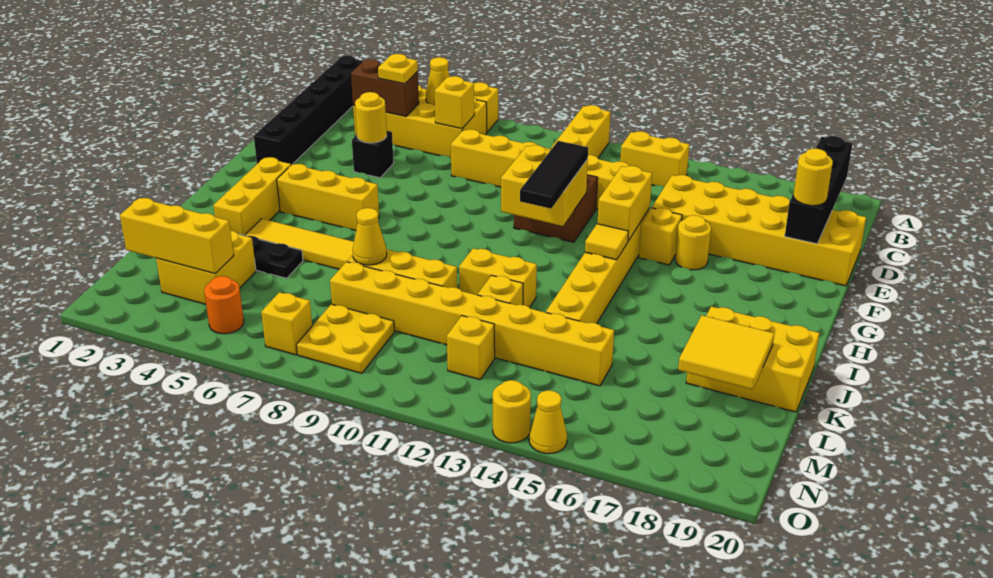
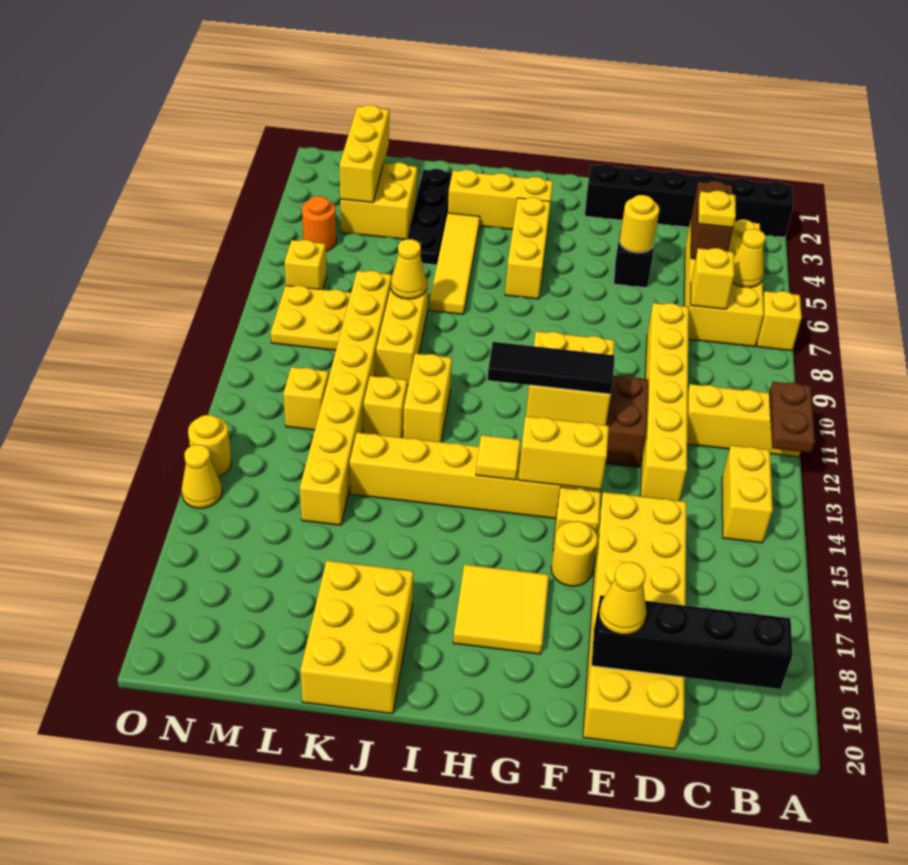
none -> brown 1x2 plate [769,382,815,453]
yellow 1x1 round brick [793,149,833,206] -> yellow 1x1 cone [599,562,646,635]
yellow 2x2 tile [678,315,774,389] -> yellow 2x2 tile moved to [453,565,549,654]

